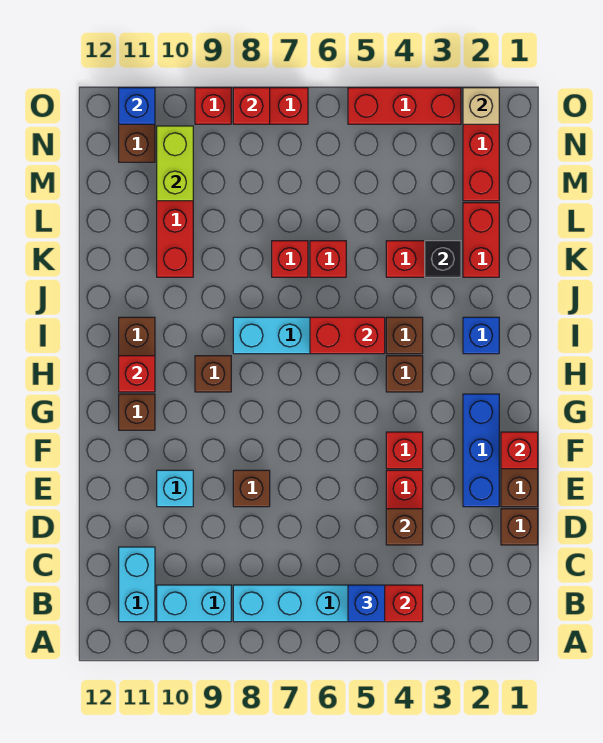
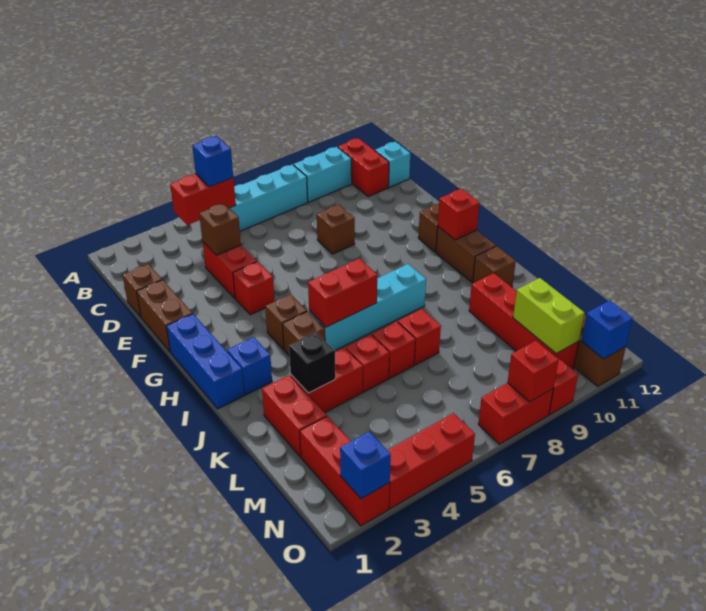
cyan 1x2 brick [119,547,155,622] -> red 1x2 brick [338,138,389,197]
blue 1x3 brick [463,394,499,507] -> blue 1x3 brick moved to [166,314,245,409]
cyan 1x1 brick [157,470,193,507] -> cyan 1x1 brick moved to [375,142,410,187]
red 1x1 brick [501,432,538,469] -> red 1x1 brick moved to [346,334,389,392]
brown 1x1 brick [195,356,231,392] -> brown 1x1 brick moved to [473,246,516,287]
tan 1x1 brick [463,88,499,124] -> blue 1x1 brick [340,432,391,499]

